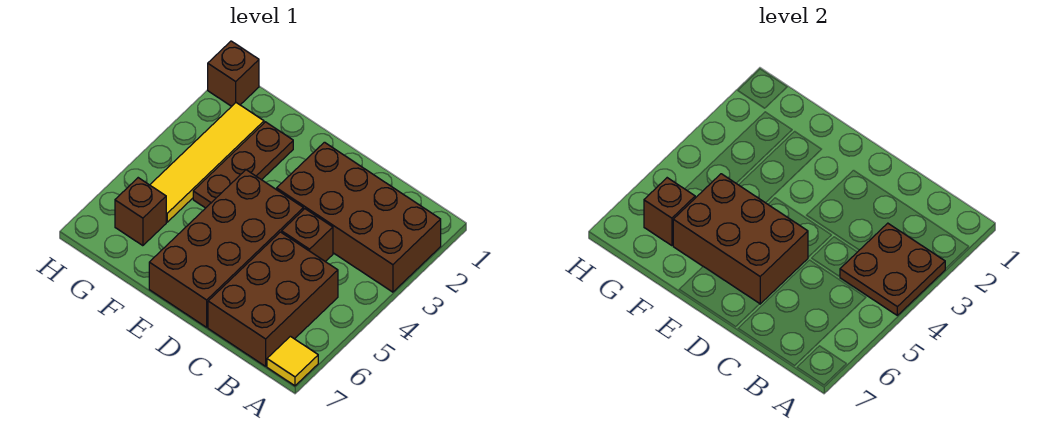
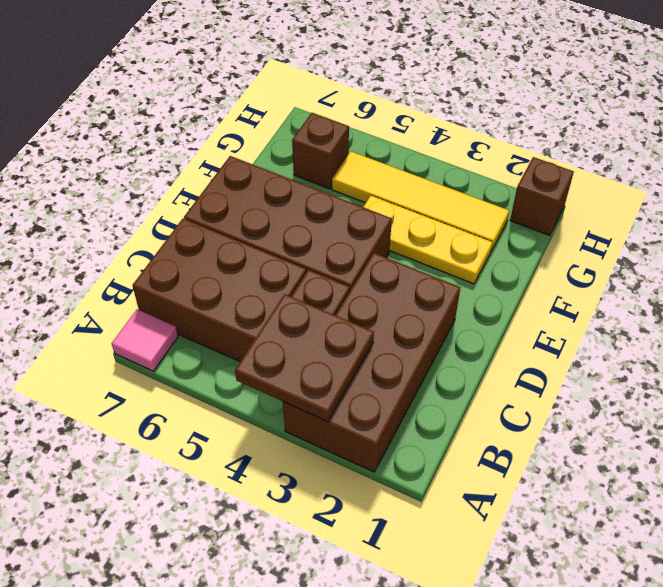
yellow 1x1 tile [267,336,318,386] -> pink 1x1 tile [112,309,178,371]
brown 2x3 brick [673,174,808,304] -> none
brown 1x3 plate [193,122,293,208] -> yellow 1x3 plate [363,196,493,284]
brown 1x1 brick [644,178,695,246] -> none

